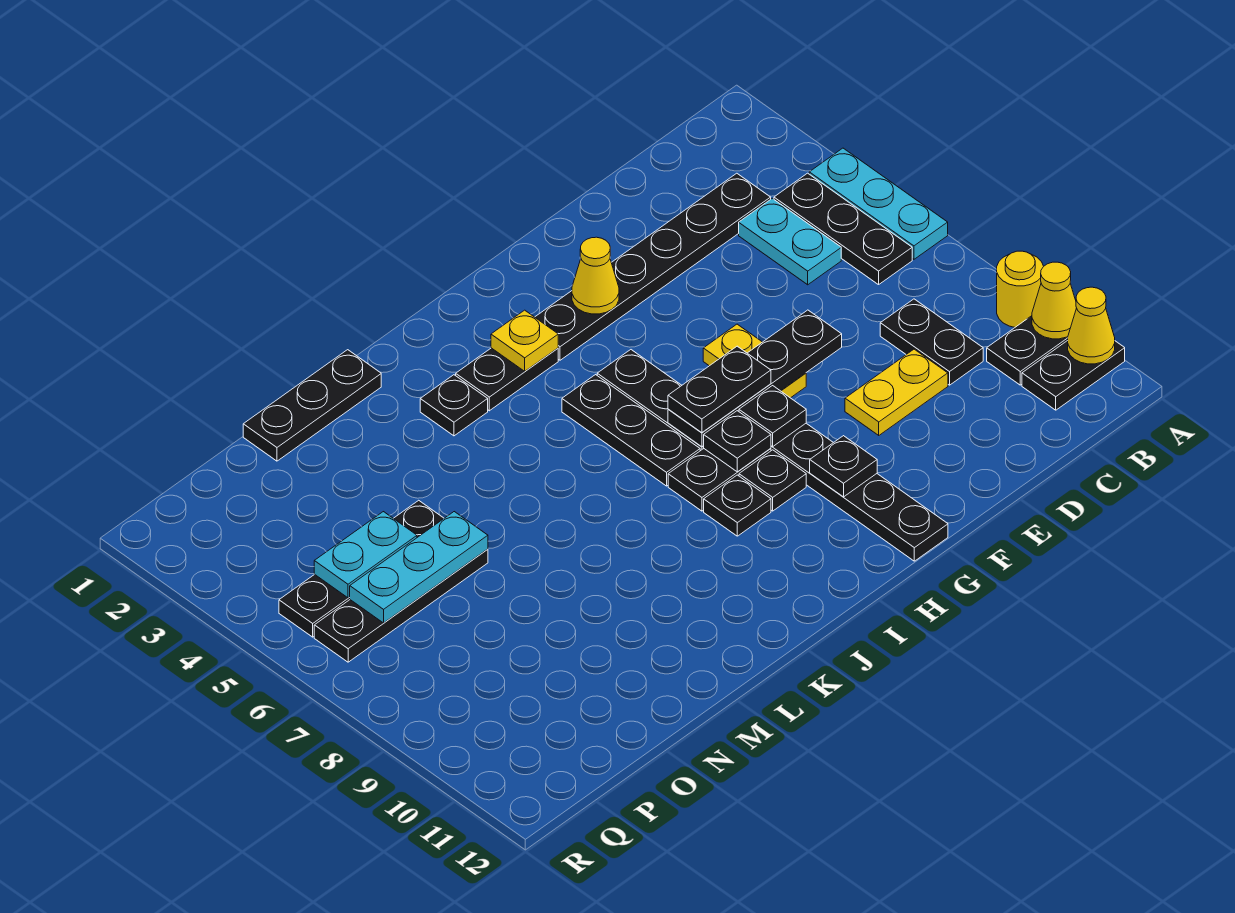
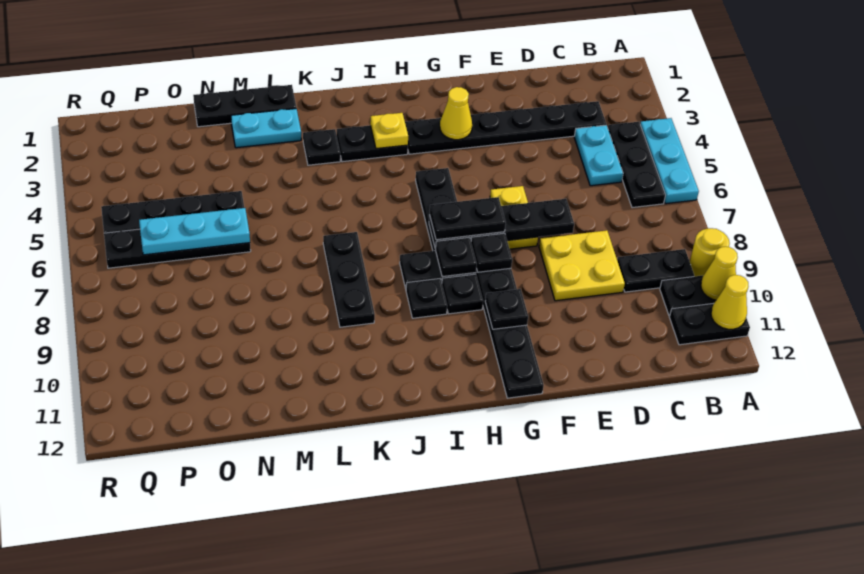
black 1x2 plate [880,299,983,385] -> black 1x2 plate turned to [617,249,694,292]
yellow 1x2 plate [845,349,948,435] -> yellow 2x2 plate [539,230,625,301]
black 1x3 plate [562,375,700,486] -> black 1x3 plate moved to [323,232,375,327]
cyan 1x2 plate [314,512,417,598] -> cyan 1x2 plate moved to [231,109,301,148]

